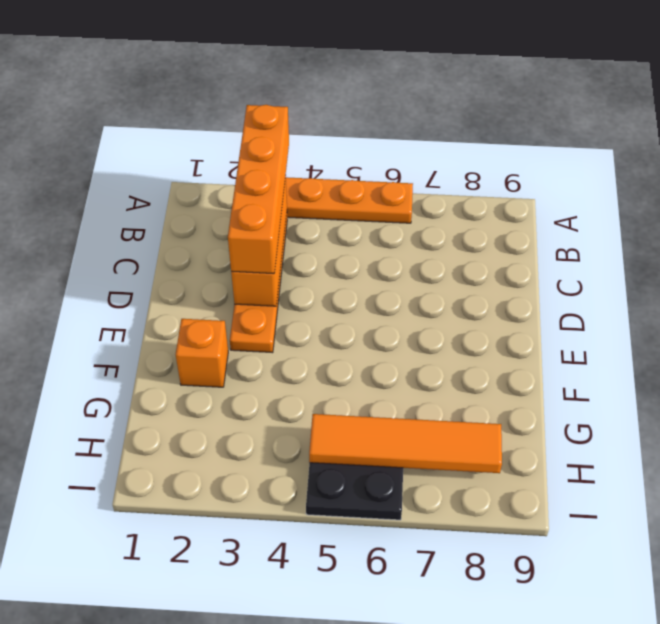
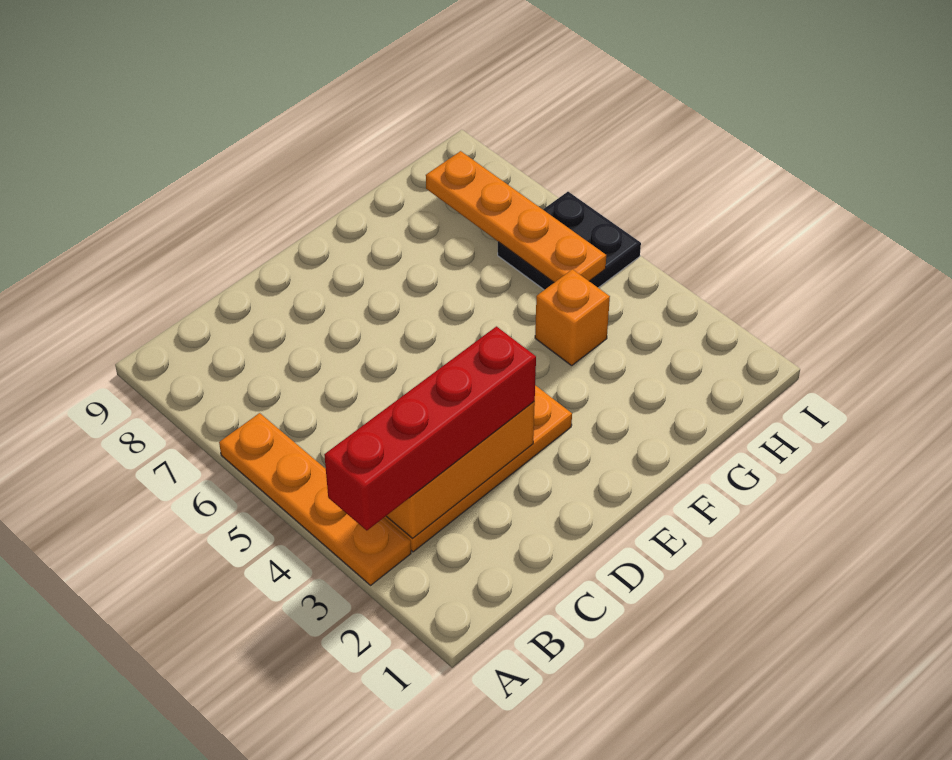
orange 1x4 brick [228,105,289,274] -> red 1x4 brick [324,326,536,531]
orange 1x1 brick [176,319,228,387] -> orange 1x1 brick moved to [535,269,610,366]
orange 1x4 tile [309,414,502,473] -> orange 1x4 plate [426,151,606,282]

